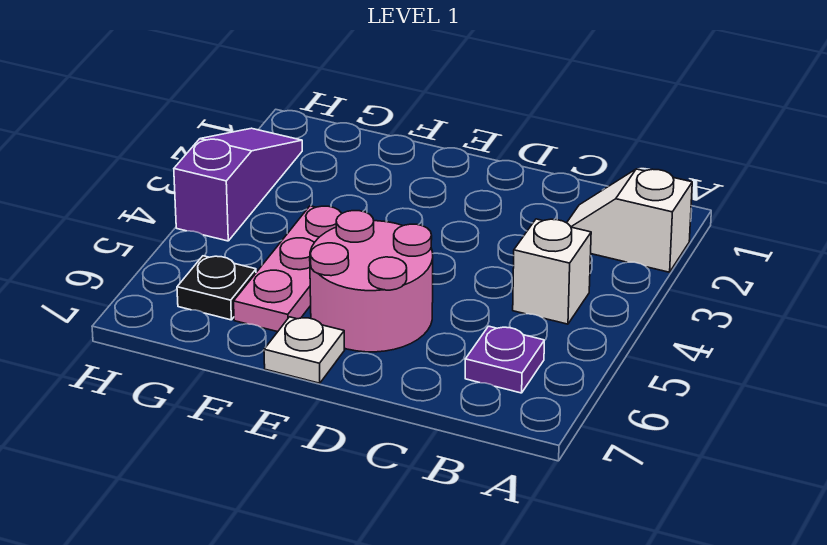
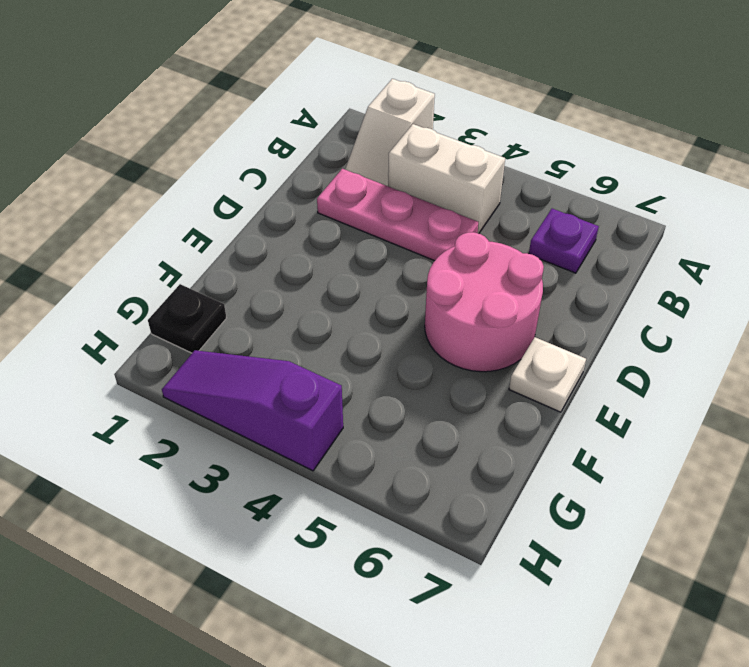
white 1x1 brick [513,219,591,324] -> white 1x2 brick [388,124,505,233]
pink 1x3 plate [234,206,342,332] -> pink 1x3 plate moved to [317,169,478,261]
black 1x1 plate [177,256,256,320] -> black 1x1 plate moved to [148,284,226,353]

